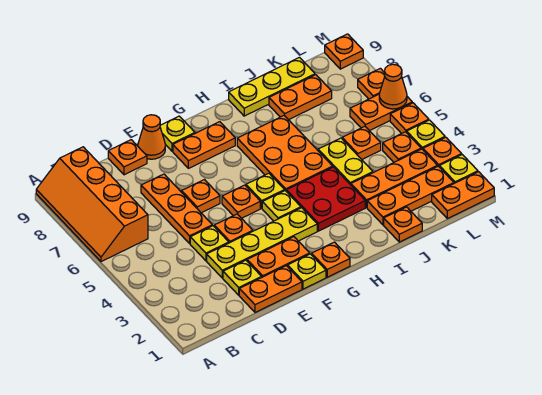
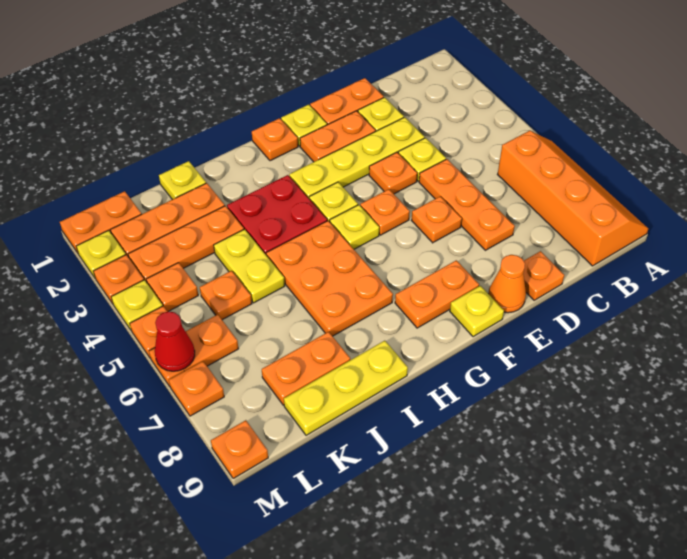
orange 1x1 plate [384,207,422,242] -> yellow 1x1 plate [159,161,206,200]
orange 1x1 cone [379,64,407,109] -> red 1x1 cone [155,311,195,371]

